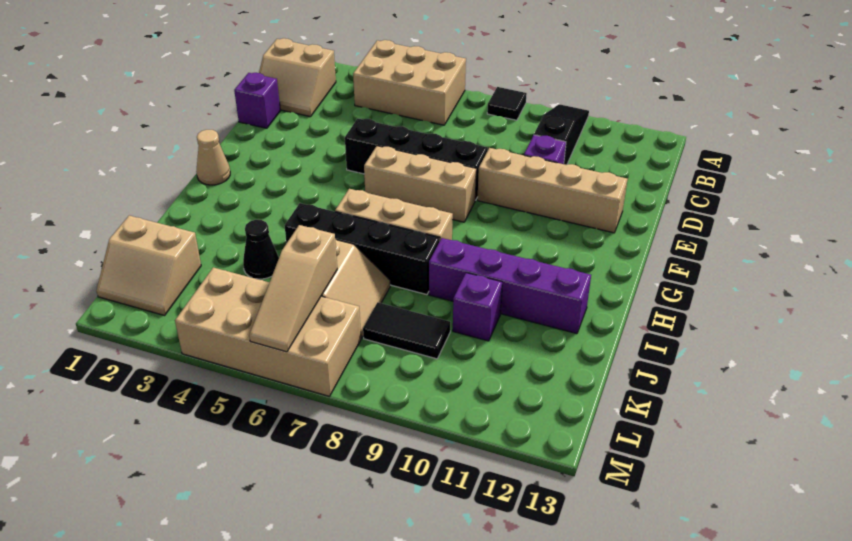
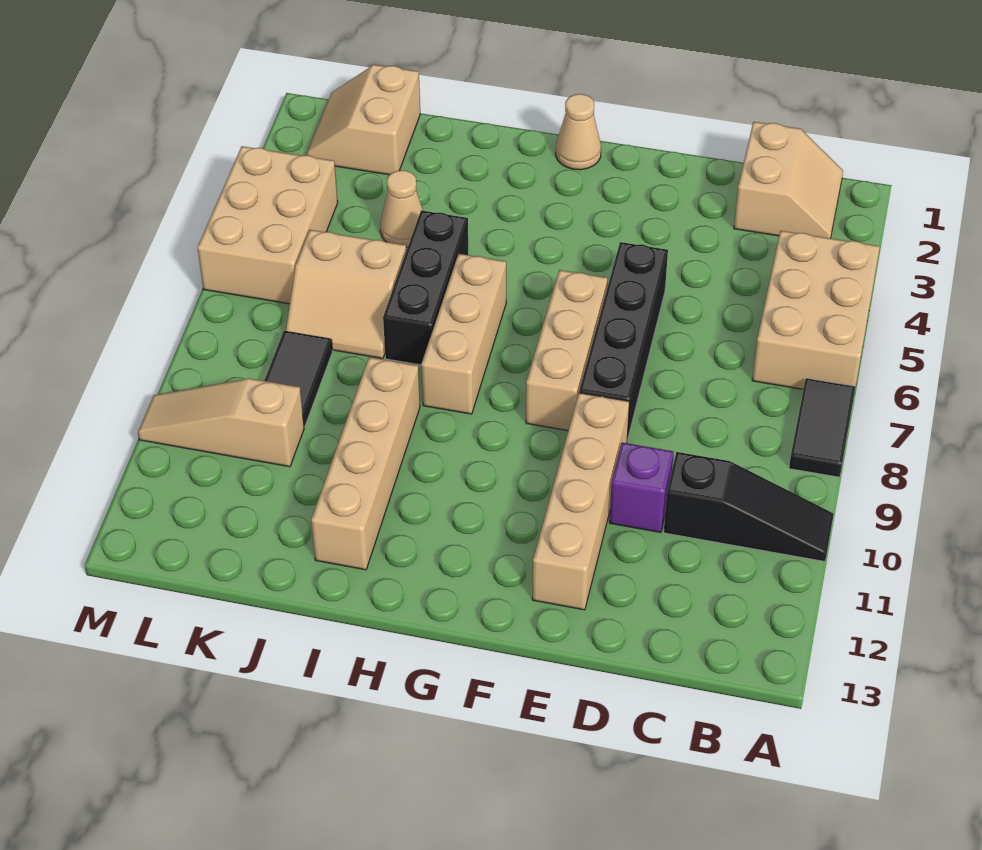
black 1x1 tile [487,87,527,120] -> black 1x2 tile [789,378,856,477]
tan 2x2 slope [259,38,336,117] -> tan 2x2 slope turned to [734,122,843,238]
purple 1x1 brick [234,73,280,128] -> none
black 1x4 brick [284,203,440,295] -> black 1x3 brick [383,210,468,365]
purple 1x4 brick [429,238,591,334] -> tan 1x4 brick [311,357,420,570]
black 1x1 cone [243,220,279,279] -> tan 1x1 cone [380,170,423,247]
purple 1x1 brick [453,273,502,341] -> none
tan 1x3 slope [249,225,337,352] -> tan 1x3 slope moved to [138,378,304,467]
tan 2x4 brick [175,267,361,396] -> tan 2x3 brick [197,146,338,304]

